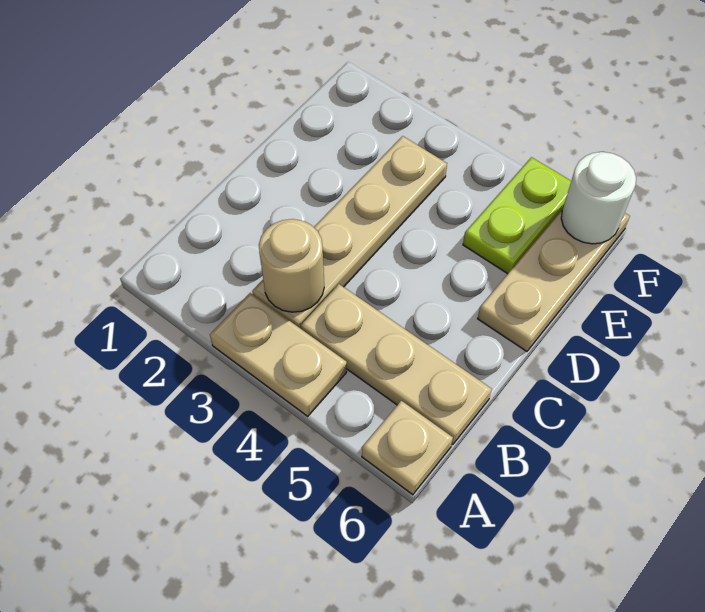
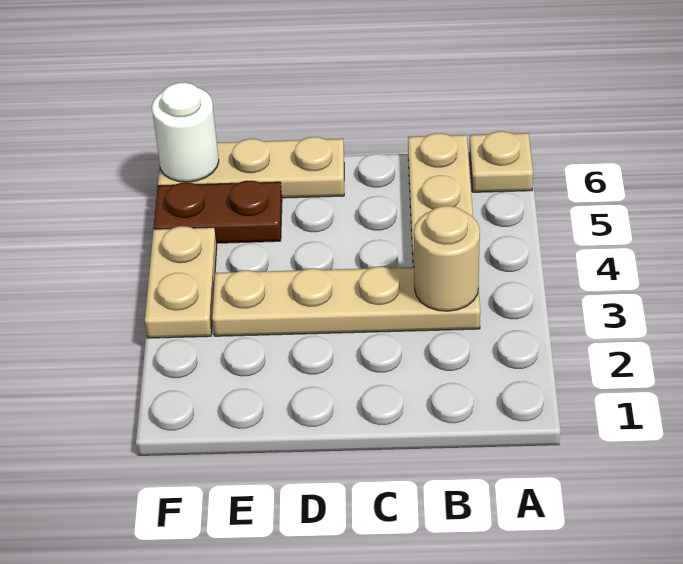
tan 1x2 plate [210,293,347,416] -> tan 1x2 plate moved to [145,226,217,338]
lime 1x2 plate [463,157,571,274] -> brown 1x2 plate [154,181,282,243]

